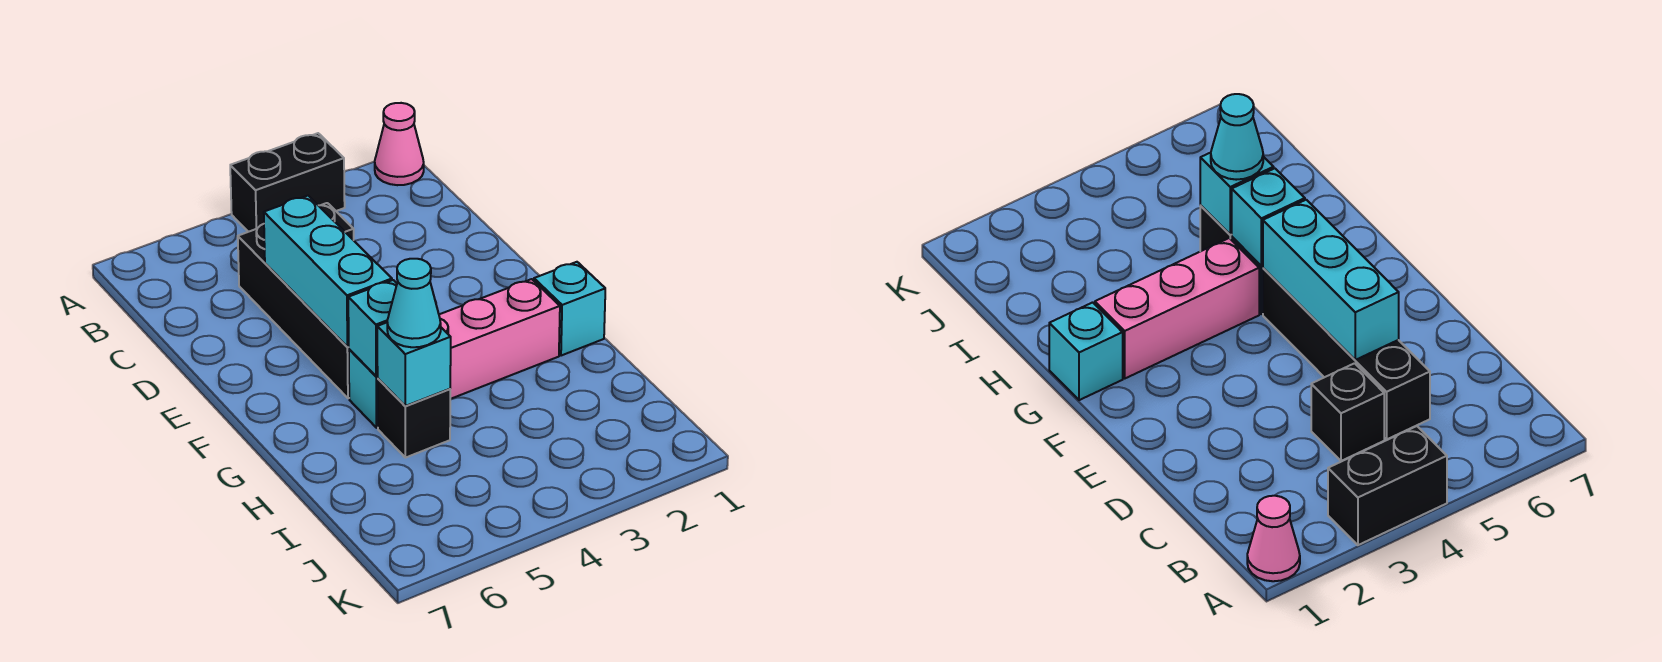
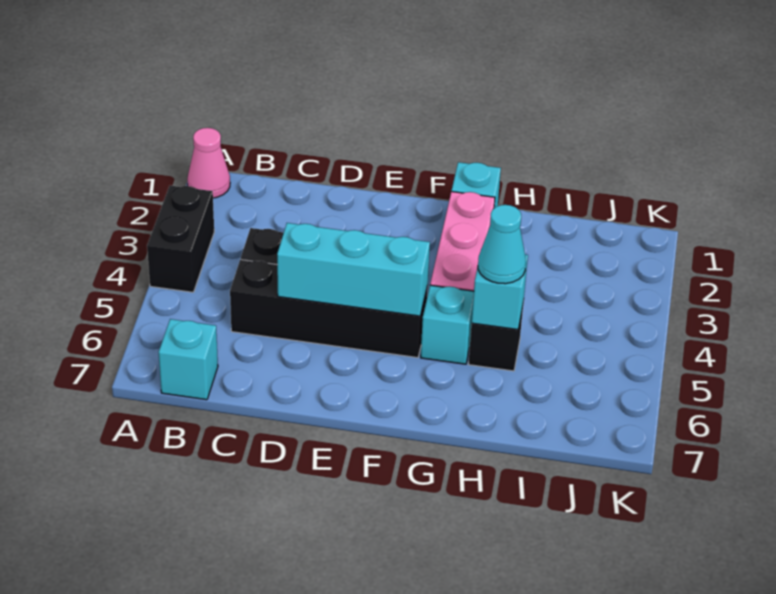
cyan 1x1 brick [348,280,397,376] -> cyan 1x1 brick moved to [159,319,218,400]

